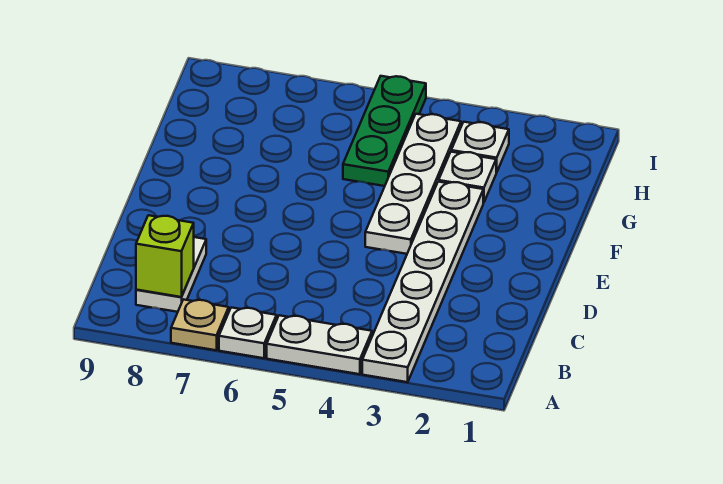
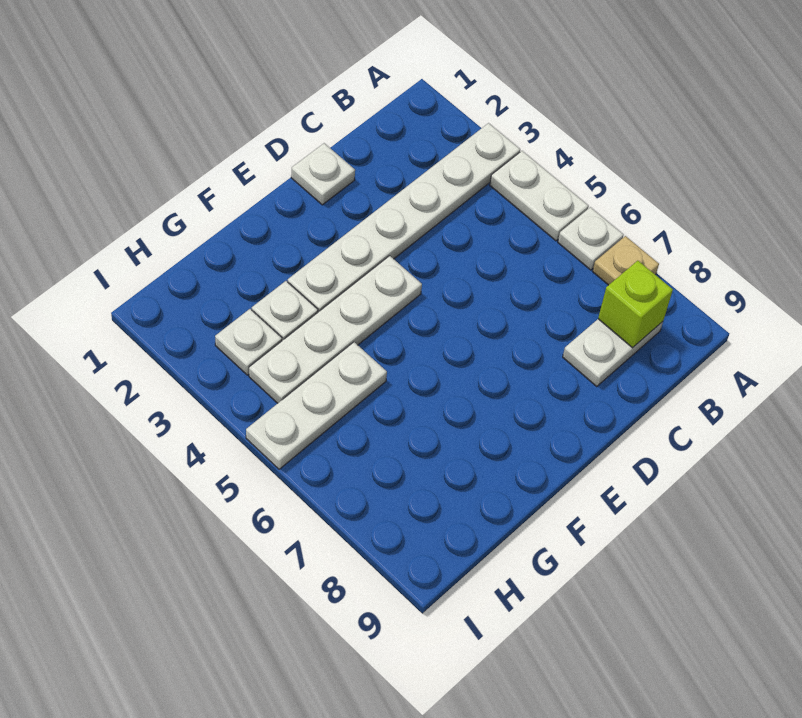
none -> white 1x1 plate [291,143,355,205]
green 1x3 plate [343,76,426,186] -> white 1x3 plate [246,342,387,469]

